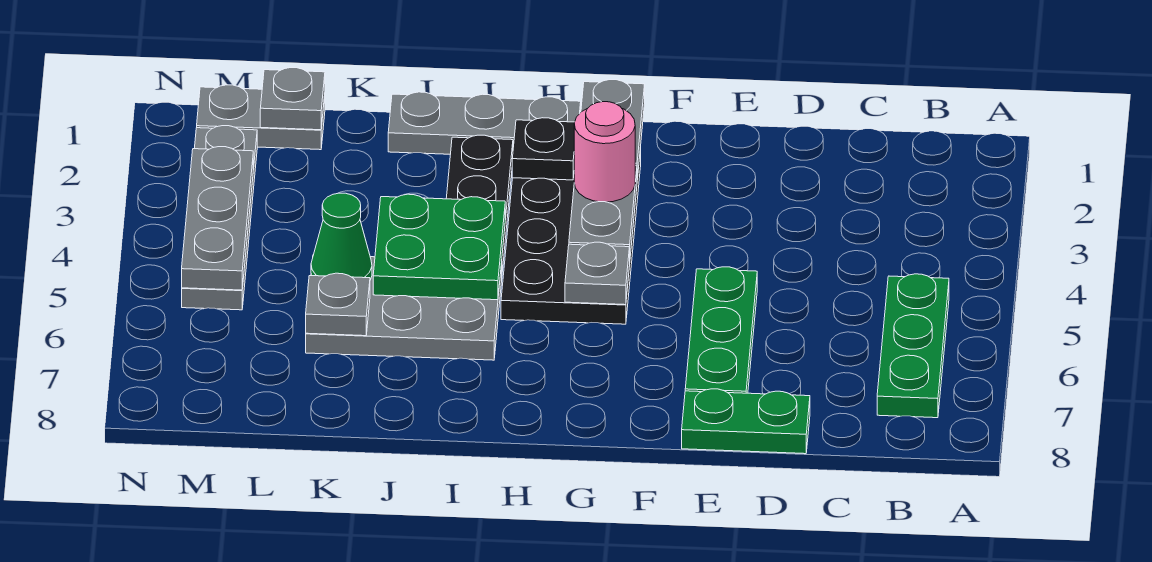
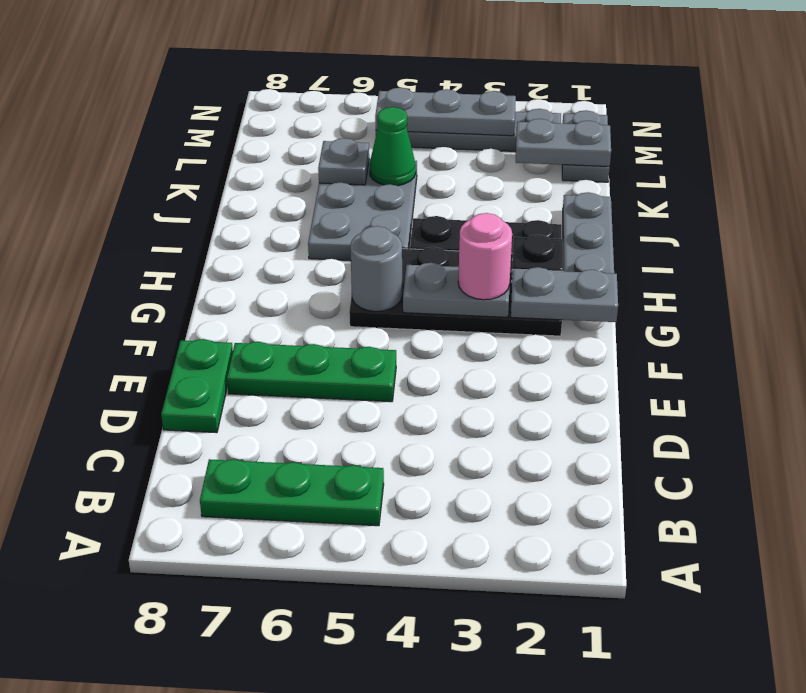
grey 1x1 plate [565,242,630,305] -> grey 1x1 round brick [350,226,402,311]
green 2x2 plate [373,194,505,300] -> none
grey 1x1 plate [260,68,325,130] -> grey 1x2 plate [516,119,611,167]

